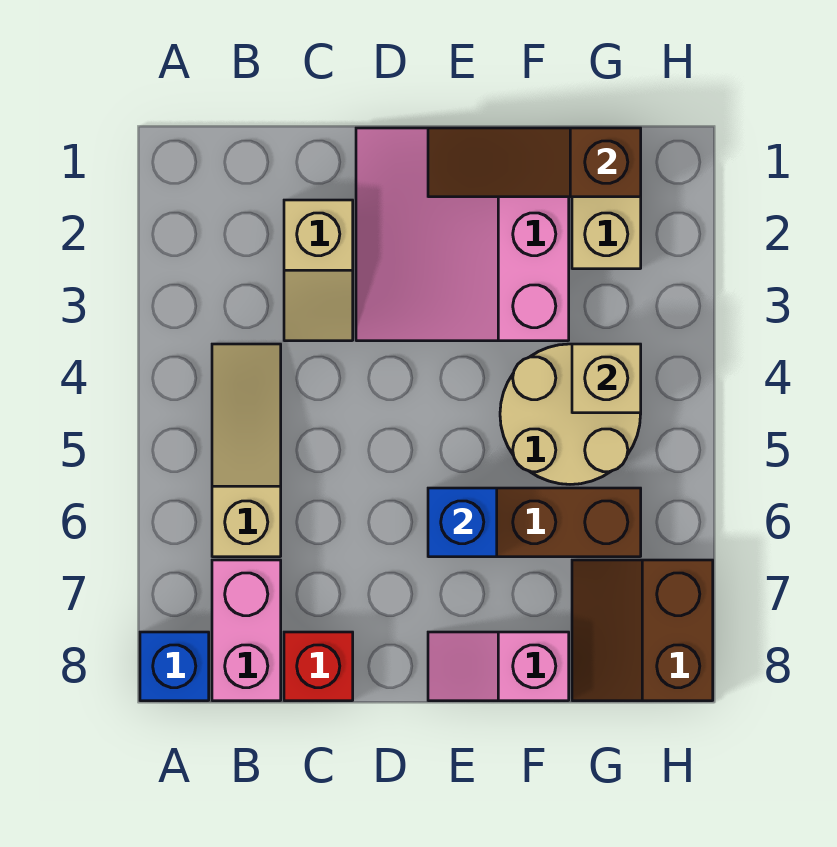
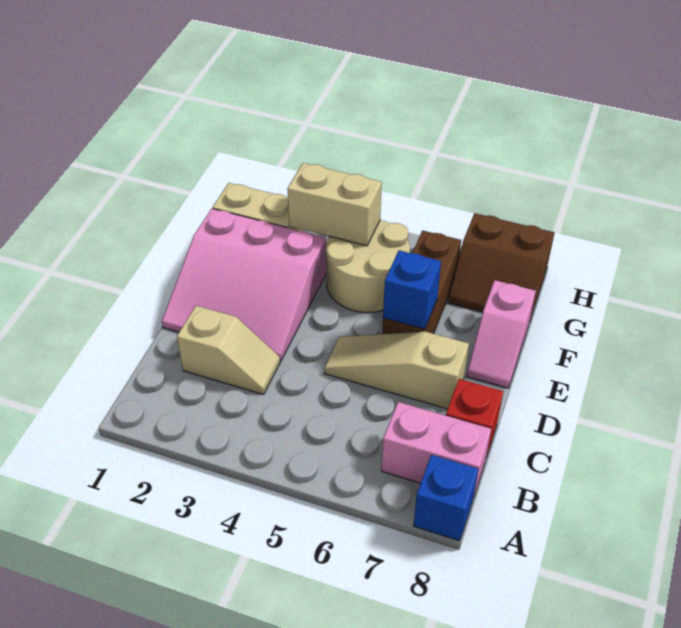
tan 1x3 slope [212,344,281,557] -> tan 1x3 slope moved to [324,331,469,409]
brown 1x3 slope [428,128,641,197] -> none
tan 1x1 brick [572,344,641,413] -> tan 1x2 brick [287,163,382,246]

